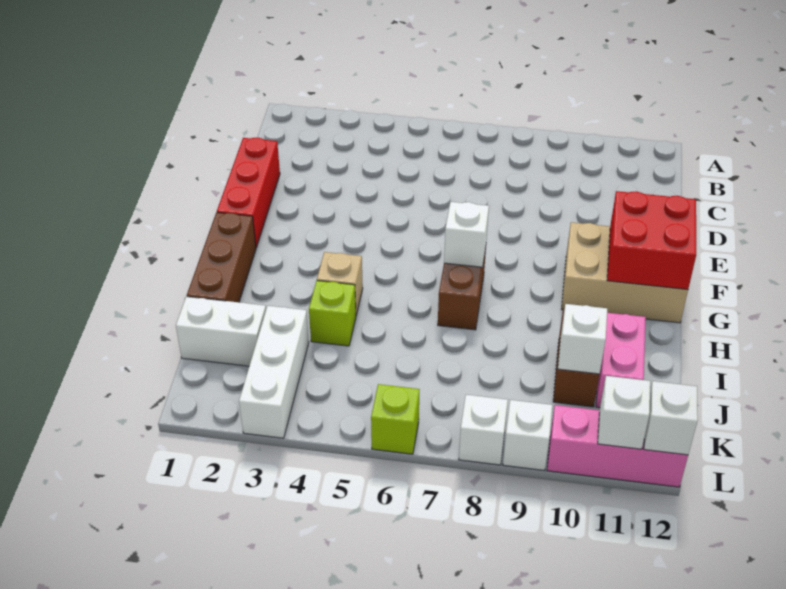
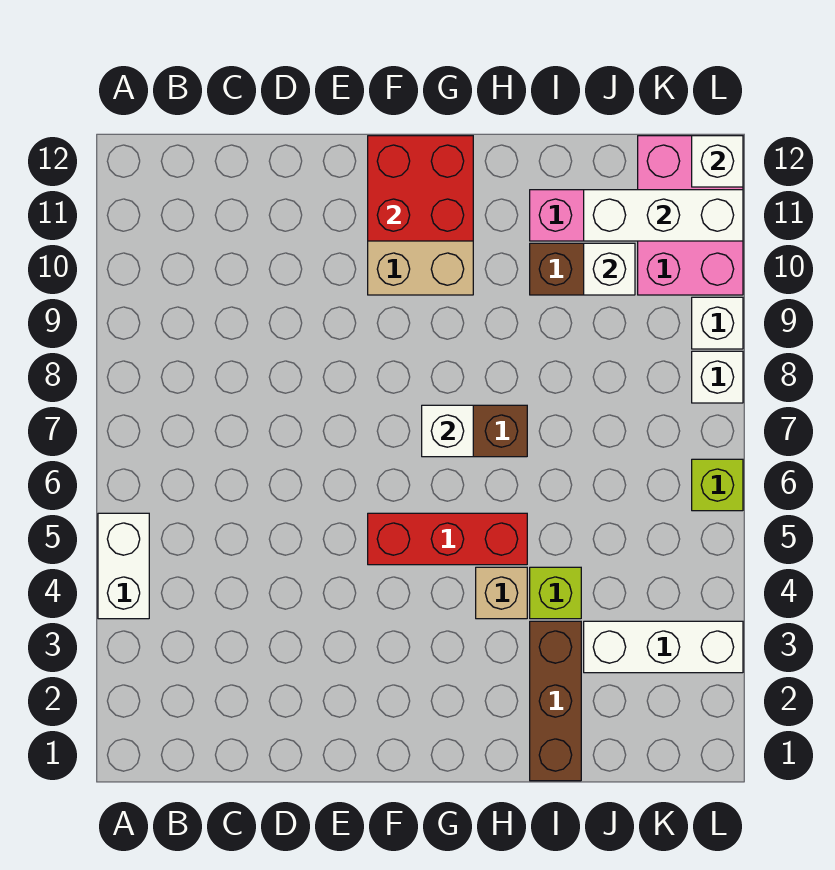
red 1x3 brick [217,138,280,248] -> red 1x3 brick moved to [368,513,527,565]
brown 1x3 brick [187,212,256,302] -> brown 1x3 brick turned to [530,621,581,781]
white 1x2 brick [176,297,266,366] -> white 1x2 brick moved to [98,513,149,619]
pink 1x3 brick [547,405,688,487] -> pink 2x3 brick [638,136,743,295]
white 1x1 brick [598,376,650,449] -> white 1x3 brick [584,190,743,241]

